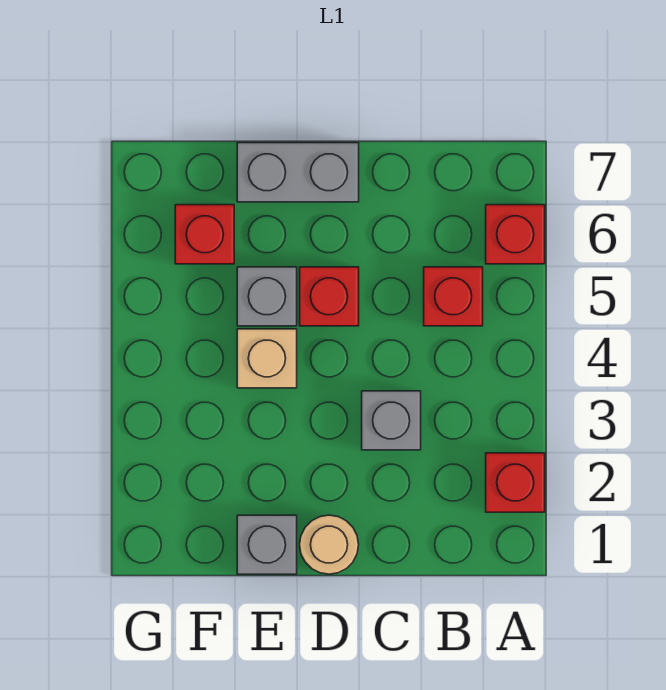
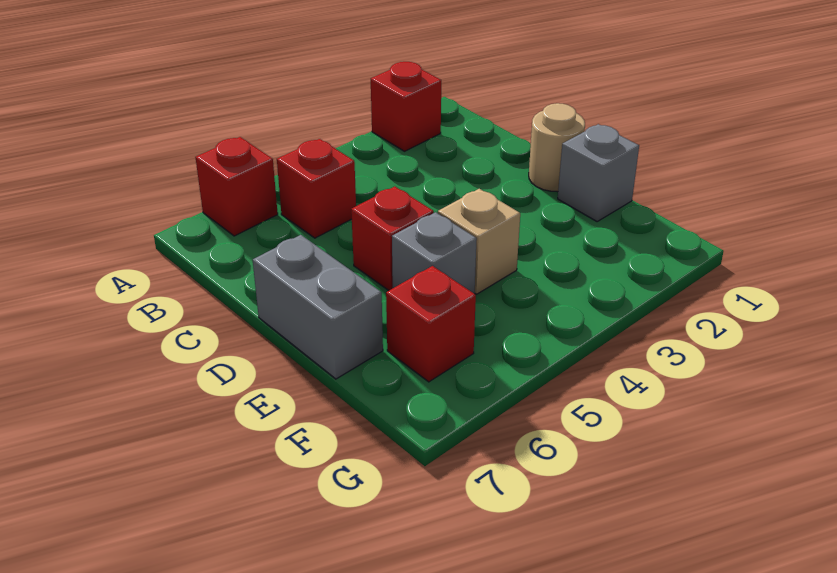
grey 1x1 brick [362,391,421,450] -> none

